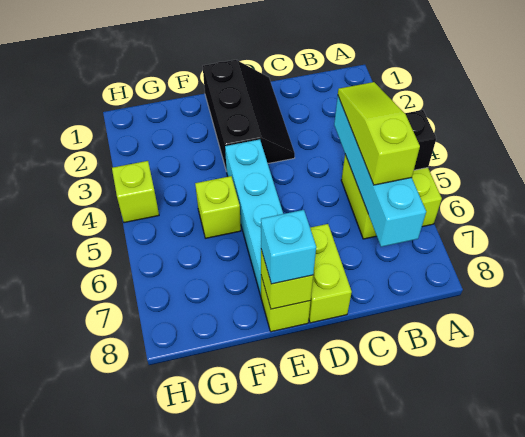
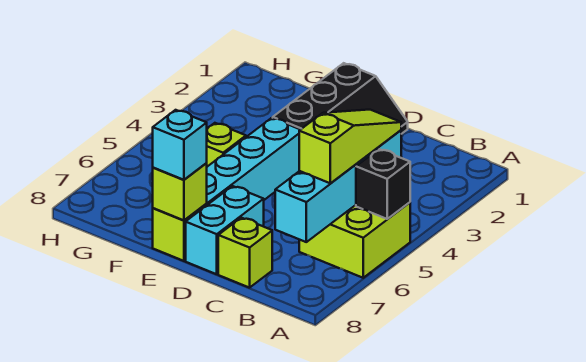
lime 1x2 brick [309,224,352,323] -> cyan 1x2 brick [186,186,264,274]
lime 1x1 brick [112,161,159,223] -> lime 1x1 brick moved to [218,218,272,288]

